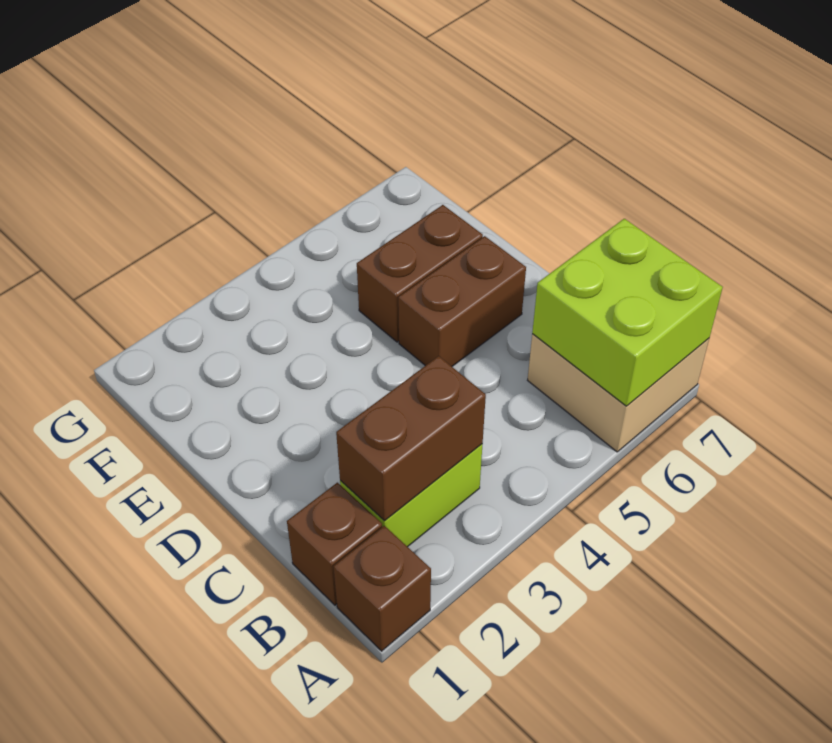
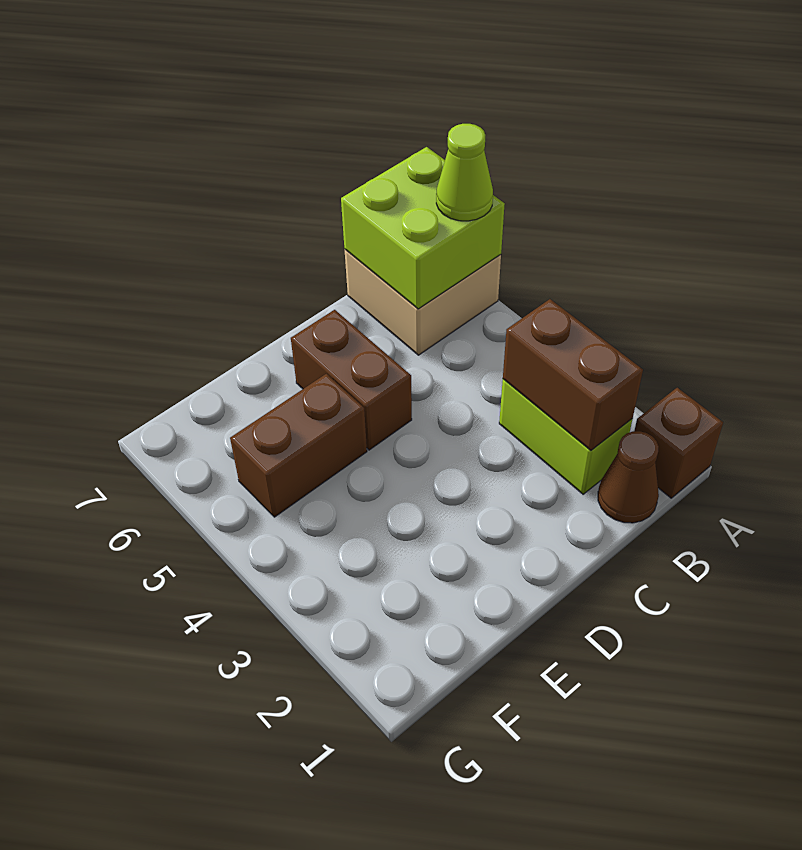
none -> lime 1x1 cone [436,124,493,221]
brown 1x1 brick [287,483,382,605] -> brown 1x1 cone [598,431,659,523]
brown 1x2 brick [357,205,483,342] -> brown 1x2 brick turned to [230,374,367,517]

